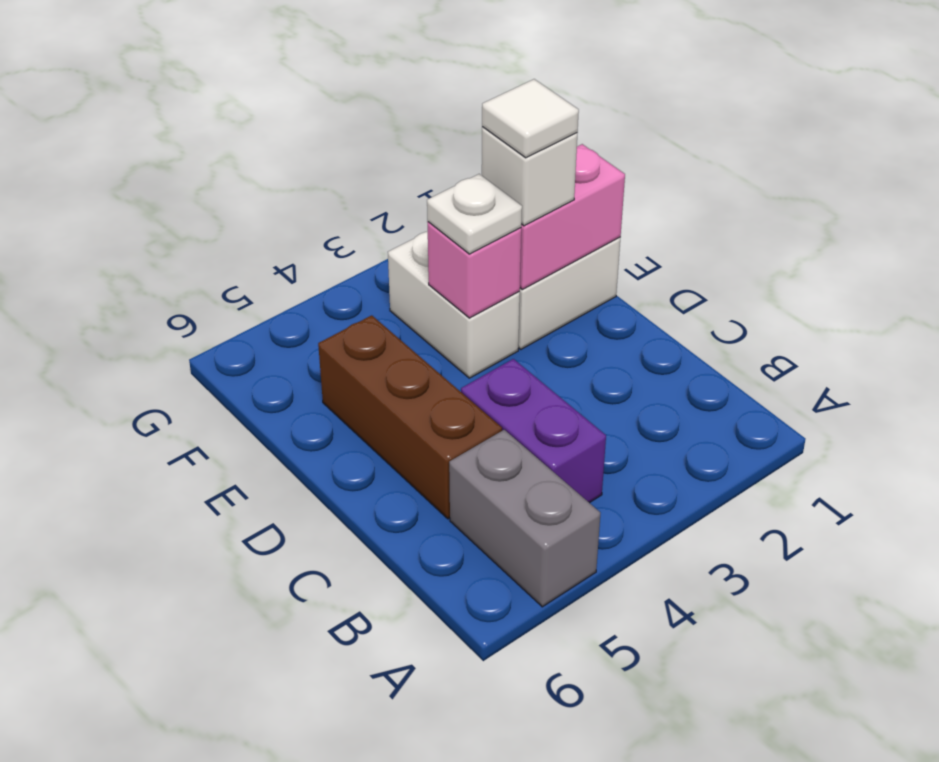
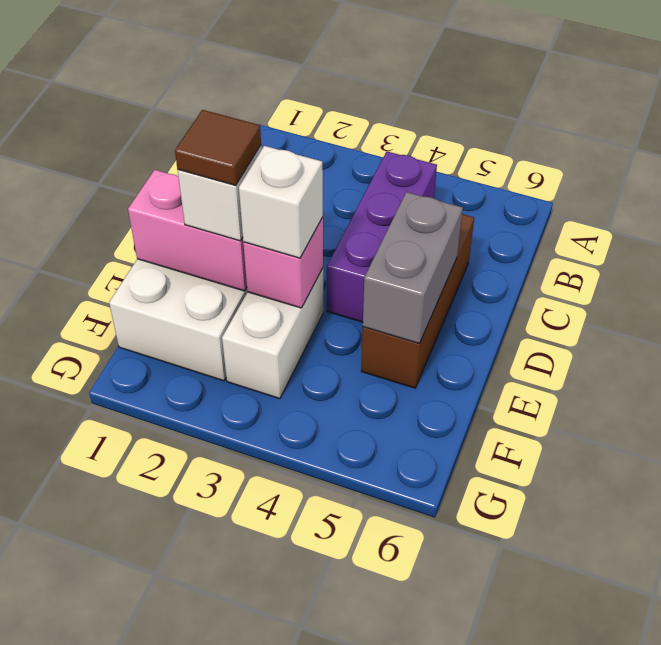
grey 1x2 brick [449,430,600,607] -> grey 1x2 brick moved to [363,192,463,343]
purple 1x2 brick [461,359,606,503] -> purple 1x3 brick [327,152,437,322]
white 1x1 tile [482,79,579,158] -> brown 1x1 tile [175,110,261,185]
white 1x1 plate [427,174,522,254] -> white 1x1 brick [239,146,323,258]

